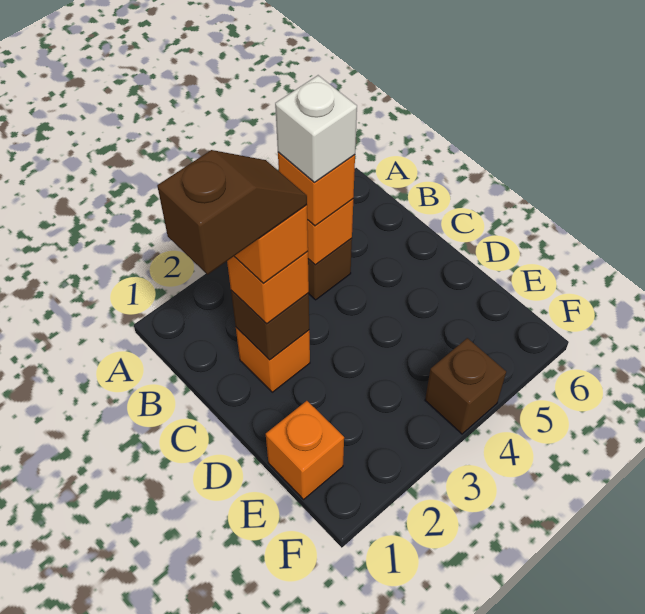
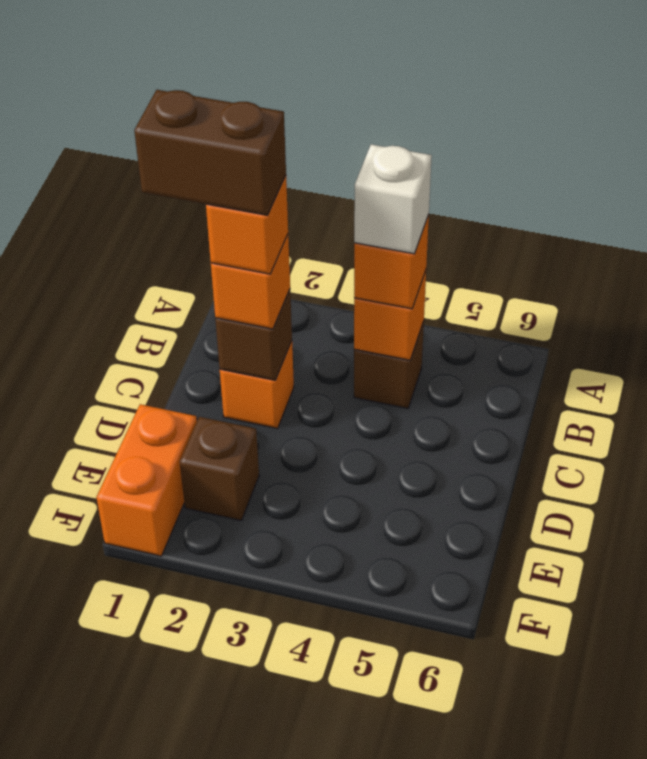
brown 1x2 slope [157,150,307,274] -> brown 1x2 brick [134,90,286,215]
orange 1x1 brick [266,401,344,499] -> orange 1x2 brick [96,404,197,556]
brown 1x1 brick [425,338,506,434] -> brown 1x1 brick moved to [180,417,259,520]

